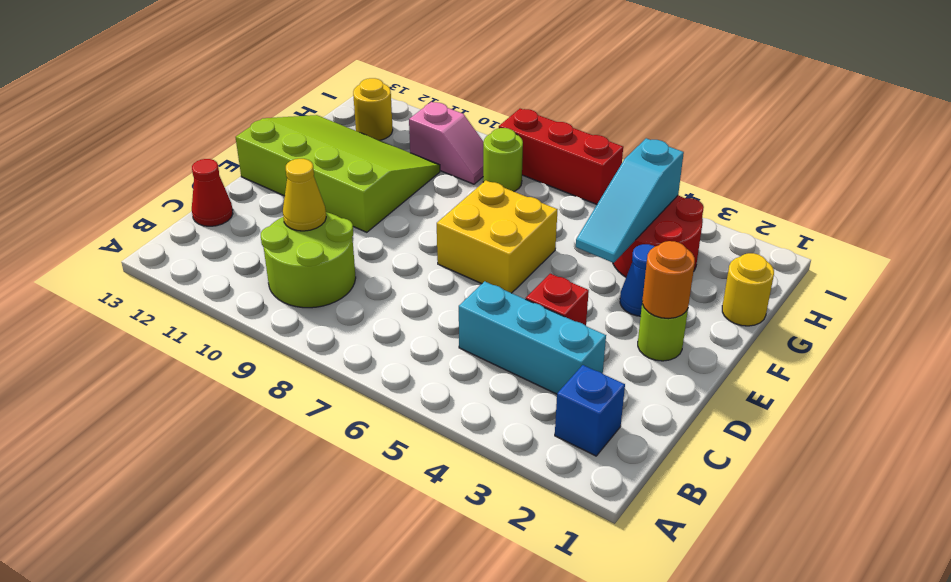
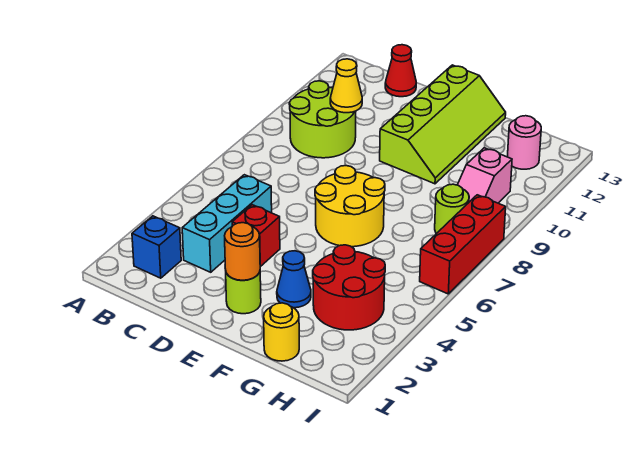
yellow 2x2 brick [437,180,557,293] -> yellow 2x2 round brick [315,166,385,247]
lime 3x4 slope [236,115,440,232] -> lime 2x4 slope [380,65,506,184]
cyan 1x3 slope [576,138,684,263] -> none
yellow 1x1 round brick [353,78,393,140] -> pink 1x1 round brick [507,116,541,169]

